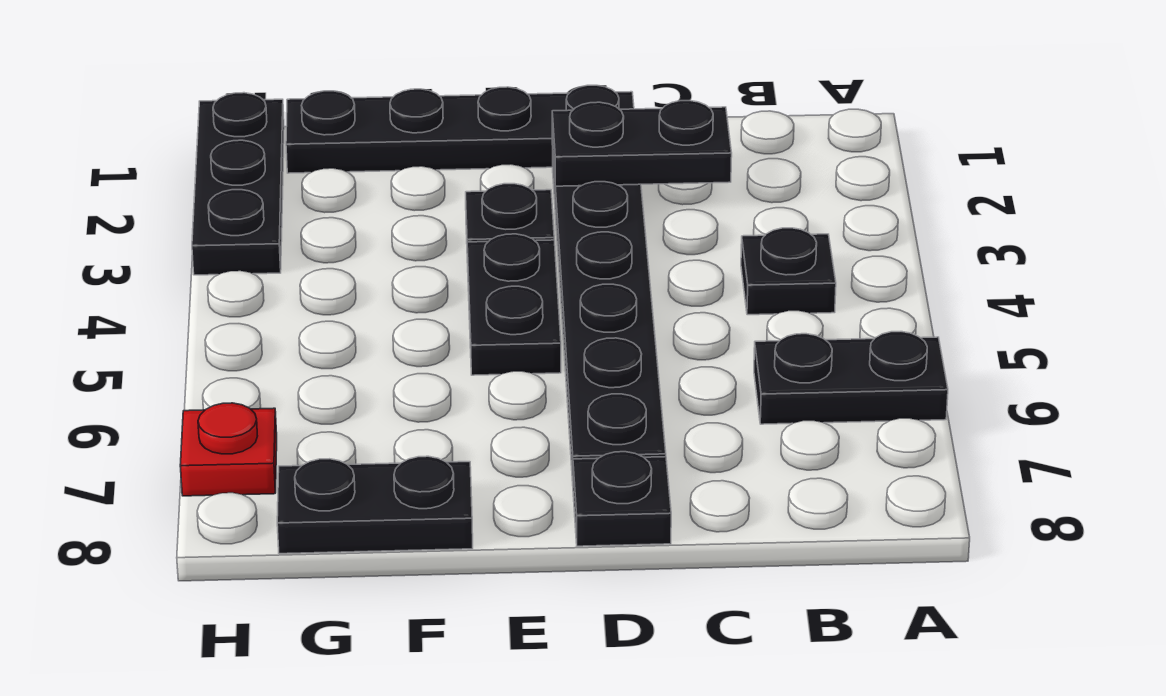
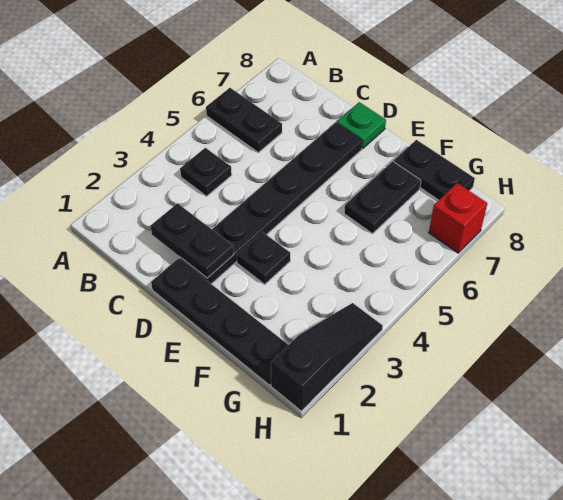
black 1x1 plate [573,452,671,546] -> green 1x1 plate [337,102,386,149]
black 1x2 plate [467,234,561,375] -> black 1x2 plate moved to [344,161,421,234]
black 1x3 plate [192,93,284,275] -> black 1x3 slope [271,303,383,411]
red 1x1 plate [180,403,277,496] -> red 1x1 brick [429,183,487,253]

